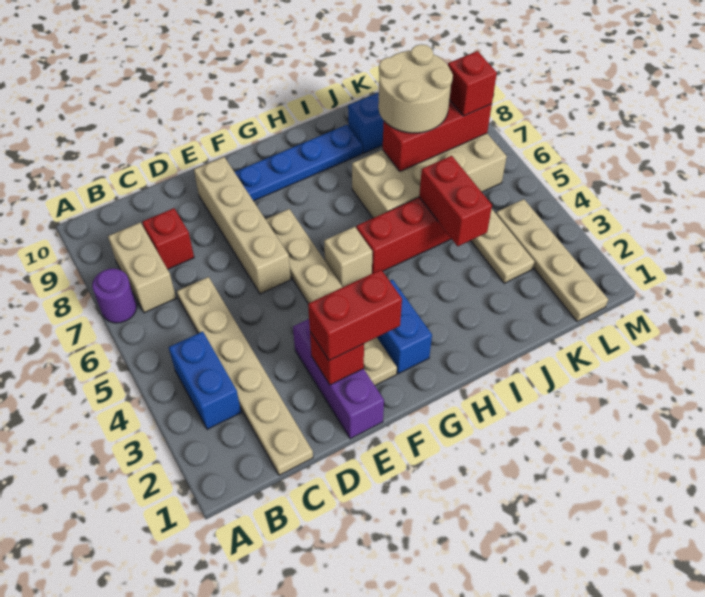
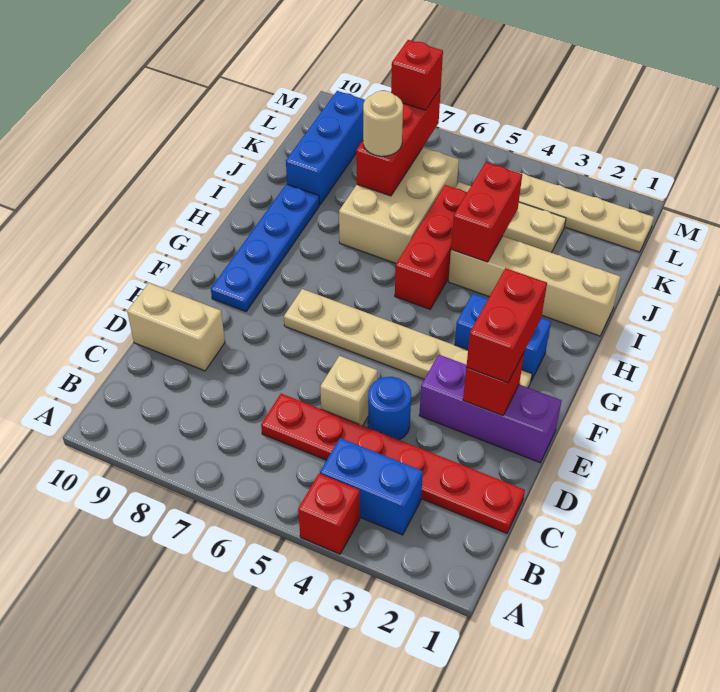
purple 1x1 round brick [92,269,137,323] -> none
tan 1x2 brick [108,223,176,313] -> tan 1x2 brick moved to [127,283,225,371]
tan 1x6 plate [177,277,313,475] -> red 1x6 plate [261,394,525,533]
red 1x1 brick [142,208,194,269] -> red 1x1 brick moved to [298,474,360,554]
none -> blue 1x1 round brick [368,377,411,440]
tan 1x4 brick [194,157,291,294] -> tan 1x4 brick moved to [448,236,620,336]
tan 1x1 brick [324,227,373,287] -> tan 1x1 brick moved to [320,356,377,426]
tan 2x4 brick [352,133,507,218] -> tan 2x3 brick [339,147,459,263]
red 1x2 brick [419,156,492,246] -> red 1x2 brick turned to [451,162,522,262]
tan 2x2 round brick [378,44,453,133] -> tan 1x1 round brick [363,91,403,156]

